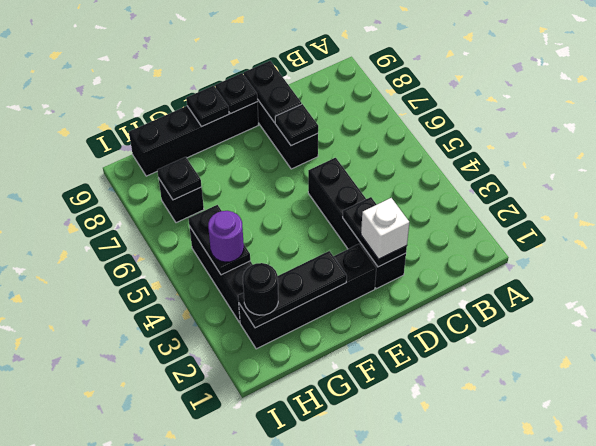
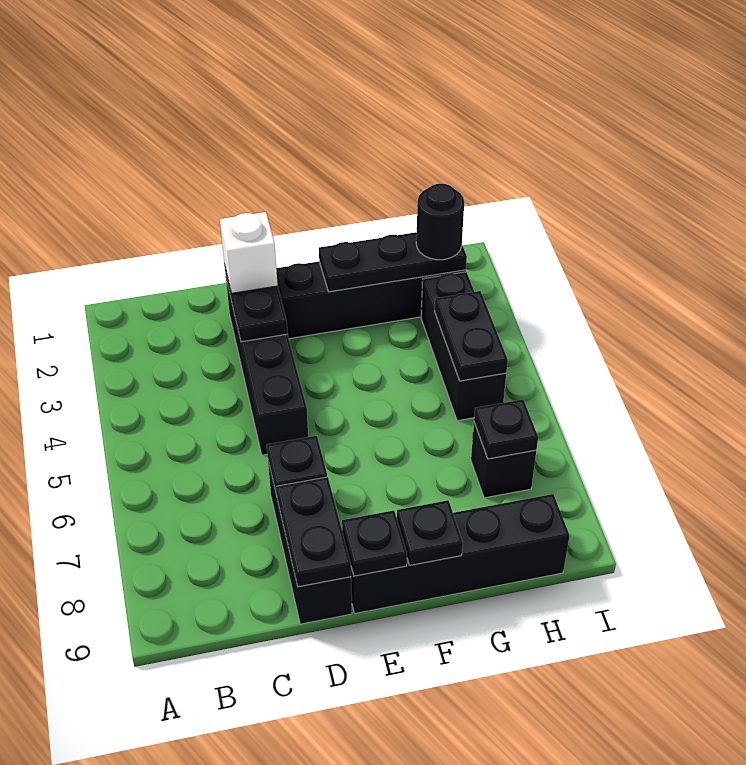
purple 1x1 round brick [208,211,244,262] -> none

